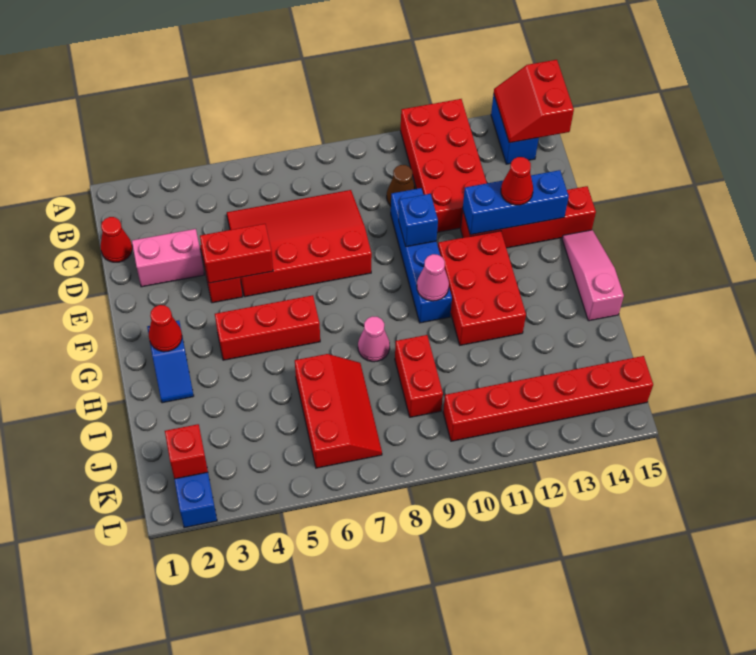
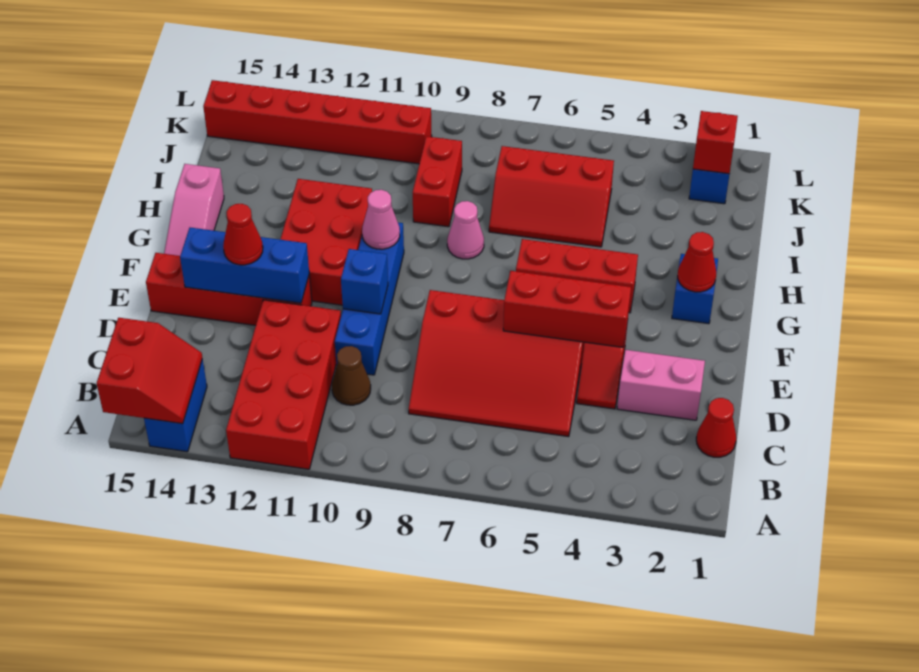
red 1x2 brick [200,224,273,283] -> red 1x3 brick [503,271,631,347]
red 2x3 slope [295,354,382,468] -> red 2x3 slope turned to [489,146,614,247]

